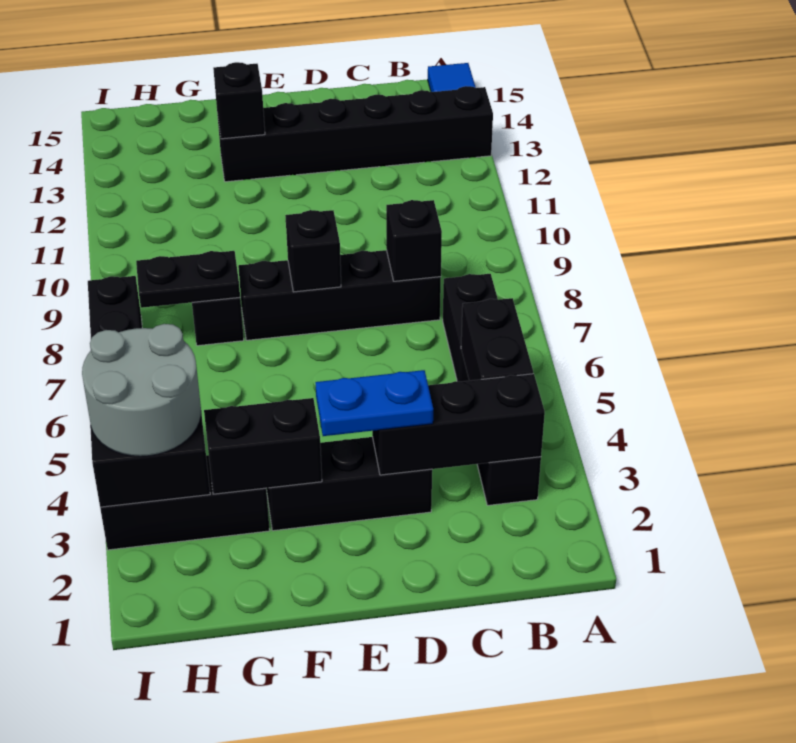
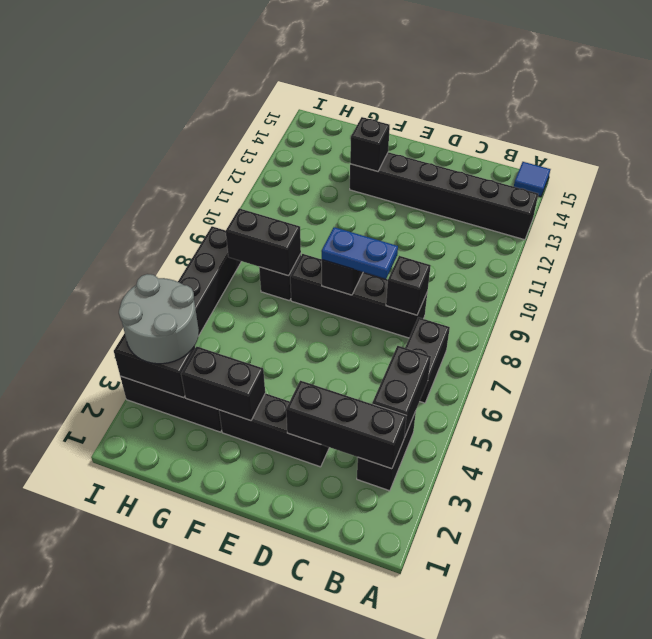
blue 1x2 plate [315,370,433,436] -> blue 1x2 plate moved to [322,227,398,279]
black 1x2 plate [136,251,240,308] -> black 1x2 brick [226,208,301,276]

